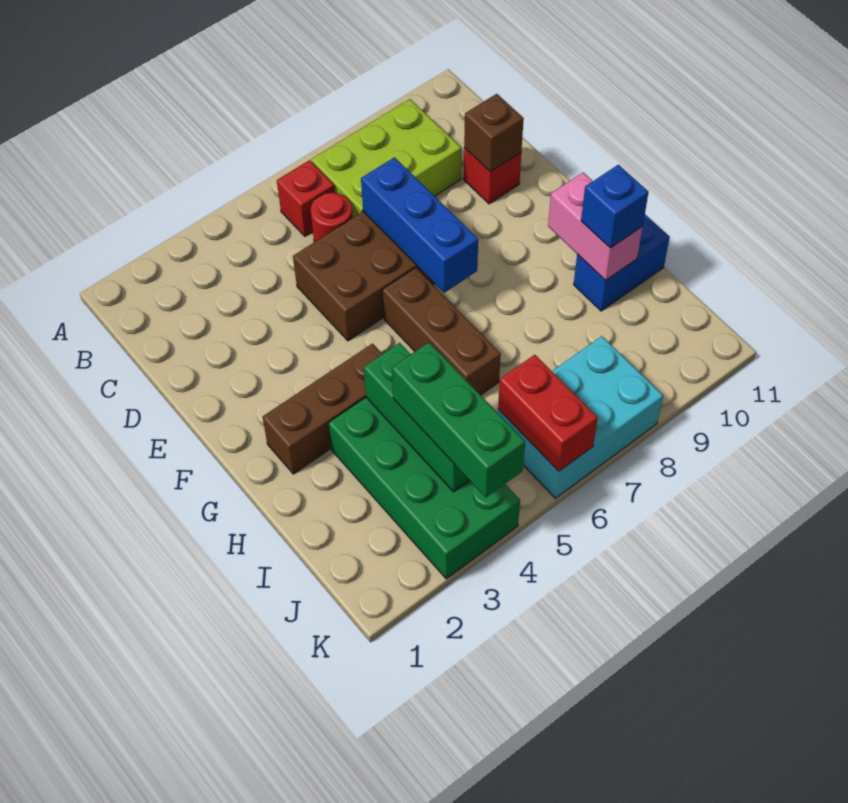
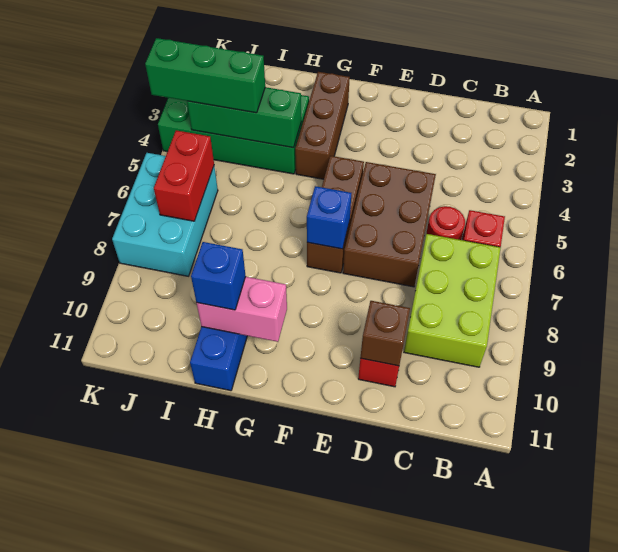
blue 1x3 brick [361,157,478,293] -> blue 1x1 brick [307,186,351,249]
brown 1x3 brick [382,268,501,395] -> brown 1x3 brick turned to [307,156,364,273]
red 1x2 brick [498,355,598,471] -> red 1x2 brick turned to [154,130,214,221]

